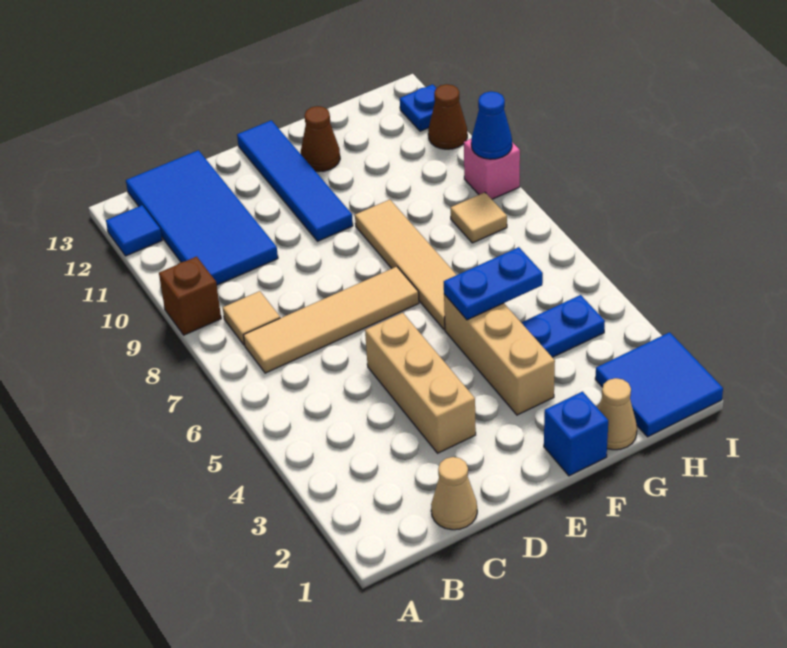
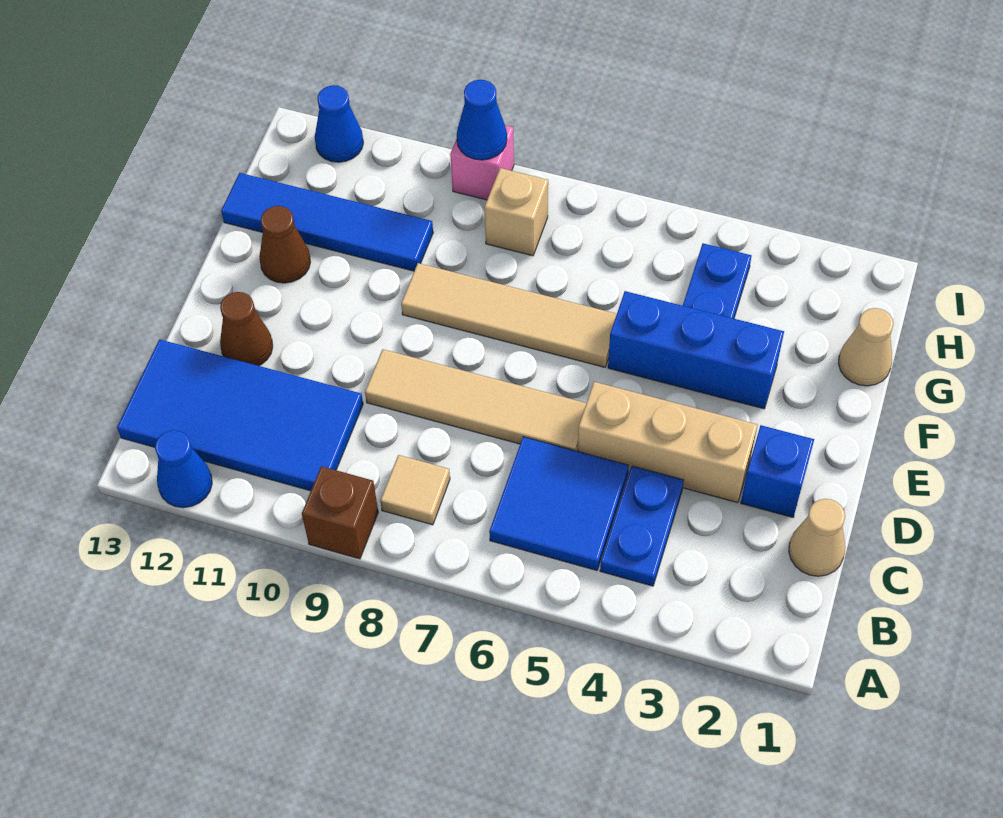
blue 1x1 tile [106,205,162,256] -> blue 1x1 cone [155,430,212,508]
tan 1x4 tile [244,267,419,373] -> tan 1x4 tile turned to [365,349,586,451]
blue 1x4 tile [237,120,353,241] -> blue 1x4 tile moved to [221,173,433,271]
blue 1x1 brick [544,392,608,476] -> blue 1x1 brick moved to [741,425,814,517]
tan 1x3 brick [444,294,555,415] -> blue 1x3 brick [608,291,784,409]
blue 1x2 plate [444,247,543,320] -> blue 1x2 plate moved to [600,466,684,586]
blue 2x2 tile [595,332,723,437] -> blue 2x2 tile moved to [489,437,629,570]
tan 1x1 tile [450,192,507,243] -> tan 1x1 brick [484,168,548,256]
brown 1x1 cone [428,84,467,149] -> brown 1x1 cone moved to [220,292,273,366]
blue 1x1 plate [400,84,436,131] -> blue 1x1 cone [315,85,363,162]

